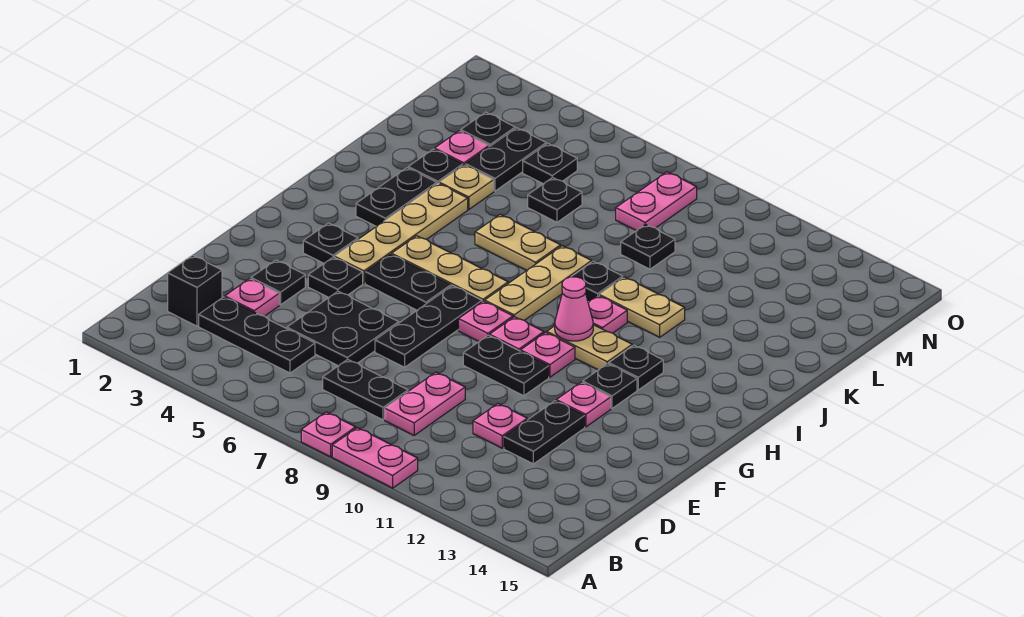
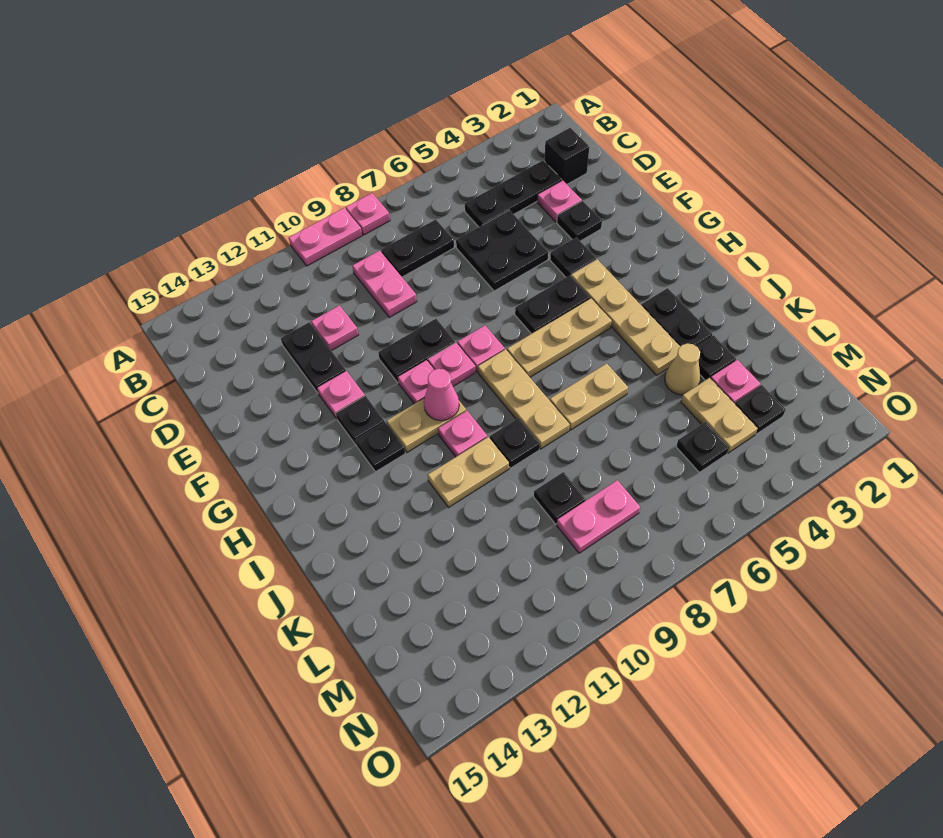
black 1x3 plate [375,286,482,367] -> none
black 1x1 plate [303,223,358,263] -> none
tan 1x1 plate [439,165,494,210] -> tan 1x1 cone [665,343,700,395]
black 1x2 plate [466,128,546,191] -> tan 1x2 plate [681,378,758,453]
black 1x1 plate [528,177,582,222] -> none
pink 1x2 plate [616,172,697,231] -> pink 1x2 plate turned to [557,480,640,553]

